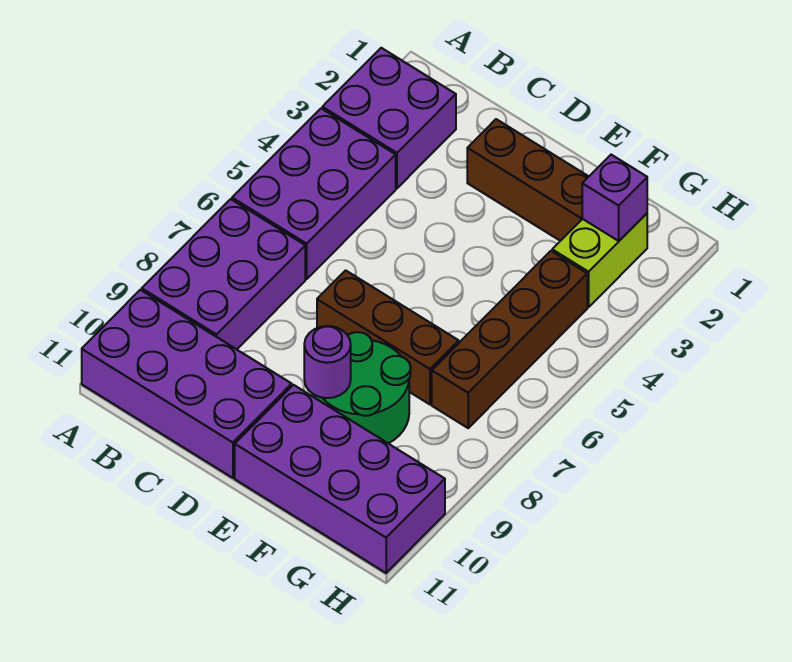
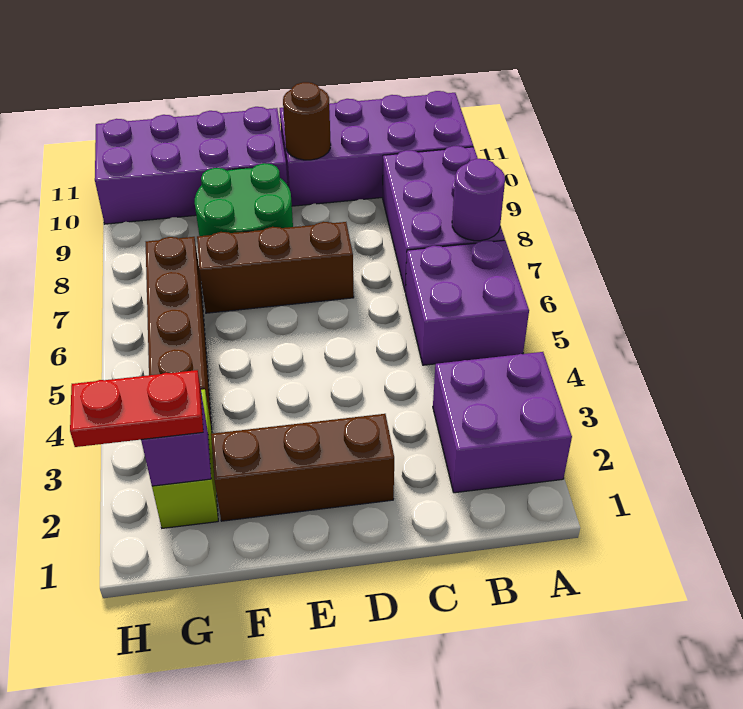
purple 2x3 brick [232,109,396,279] -> purple 2x2 brick [406,240,529,365]
none -> brown 1x1 round brick [283,82,331,160]
purple 1x1 round brick [304,326,351,398] -> purple 1x1 round brick moved to [452,159,505,241]
none -> red 1x2 plate [70,370,203,447]

